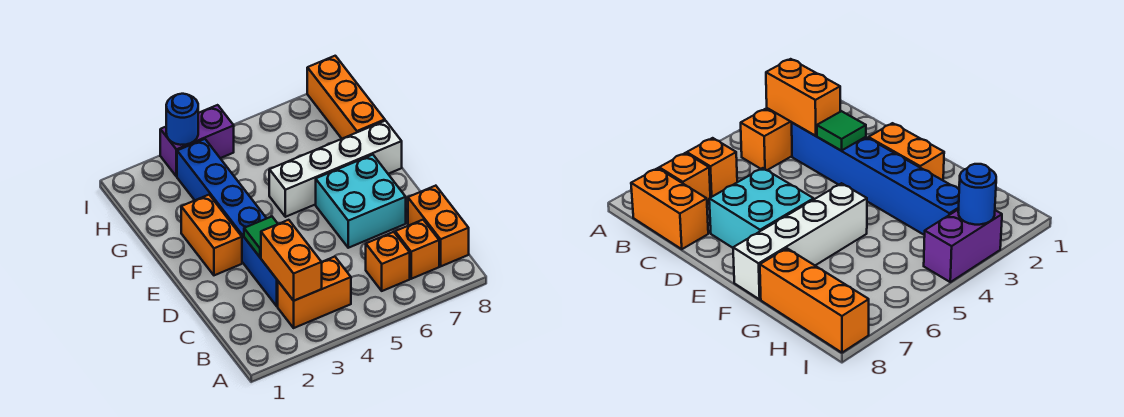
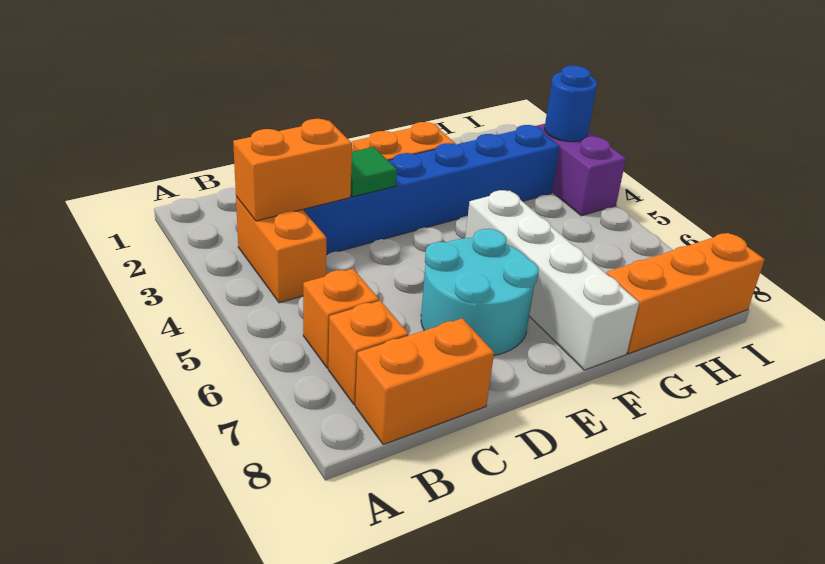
cyan 2x2 brick [316,155,406,248] -> cyan 2x2 round brick [421,229,539,355]

